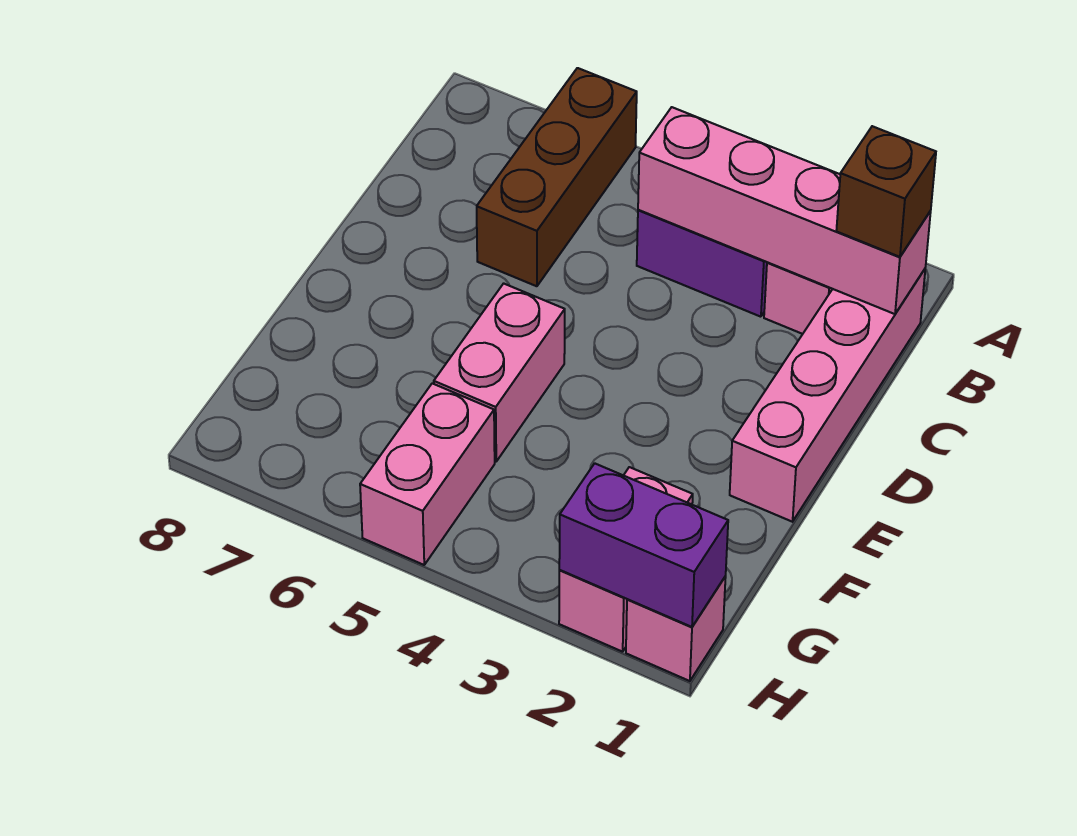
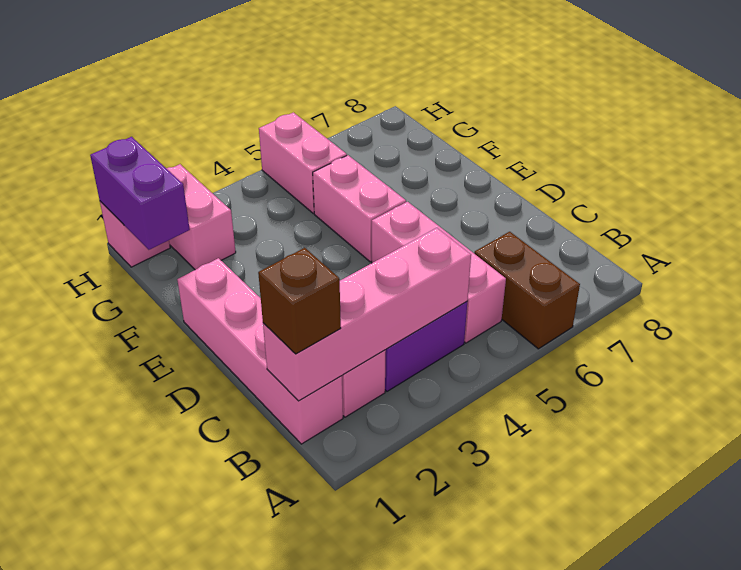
brown 1x3 brick [477,68,637,286] -> brown 1x2 brick [474,232,580,349]
none -> pink 1x3 brick [372,202,506,343]
purple 1x2 brick [559,463,728,627] -> purple 1x2 brick turned to [90,137,190,250]

